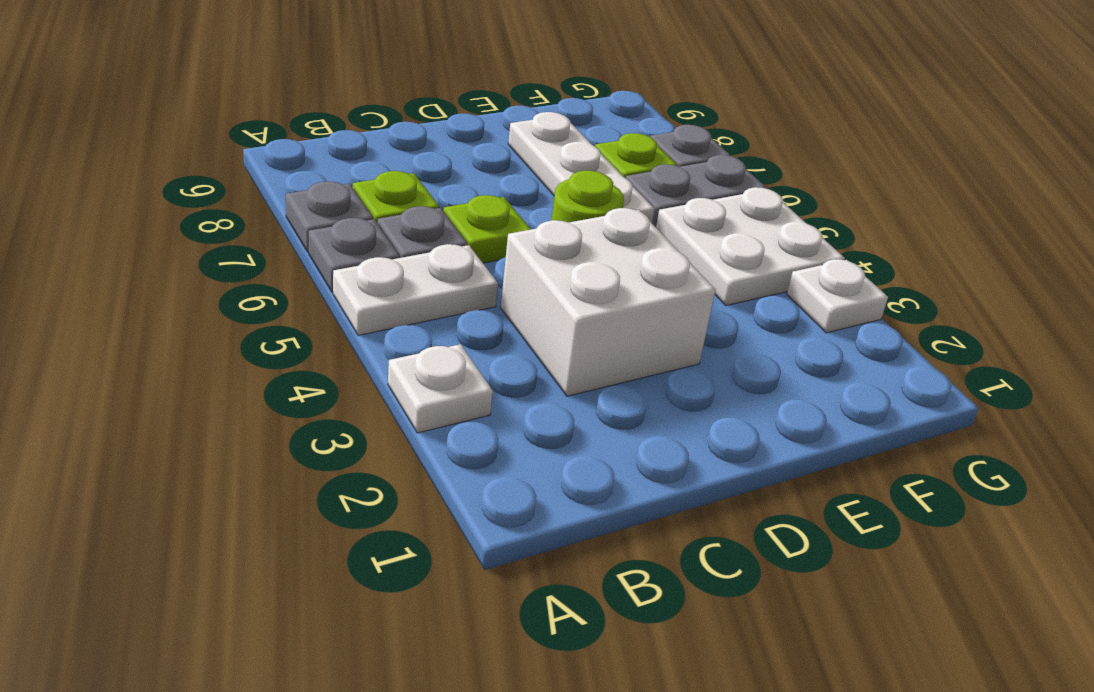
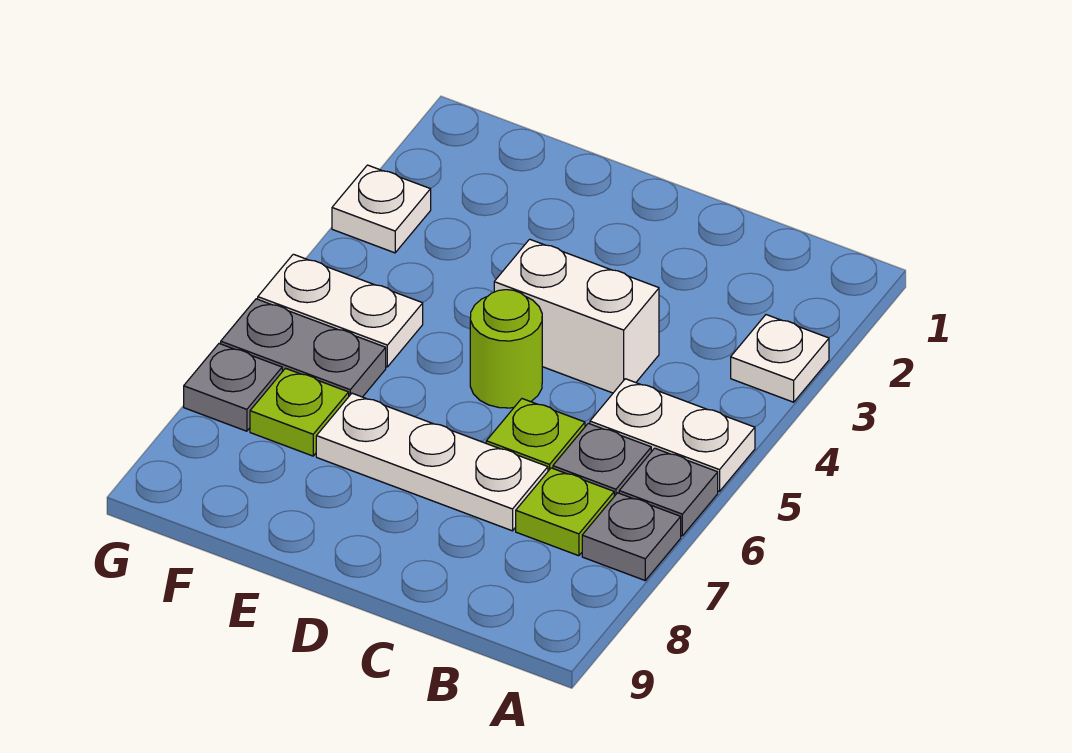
white 2x2 brick [501,208,715,396] -> white 1x2 brick [494,239,659,393]
white 1x3 plate [508,112,654,223] -> white 1x3 plate turned to [316,393,548,531]
white 2x2 plate [656,187,845,305] -> white 1x2 plate [258,254,423,367]

